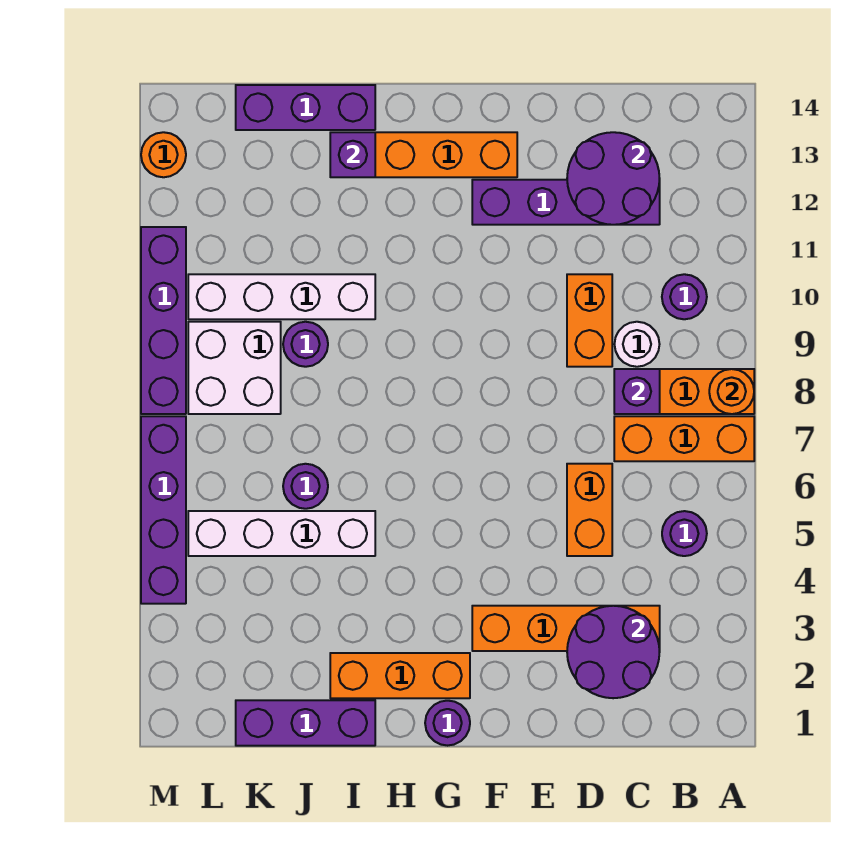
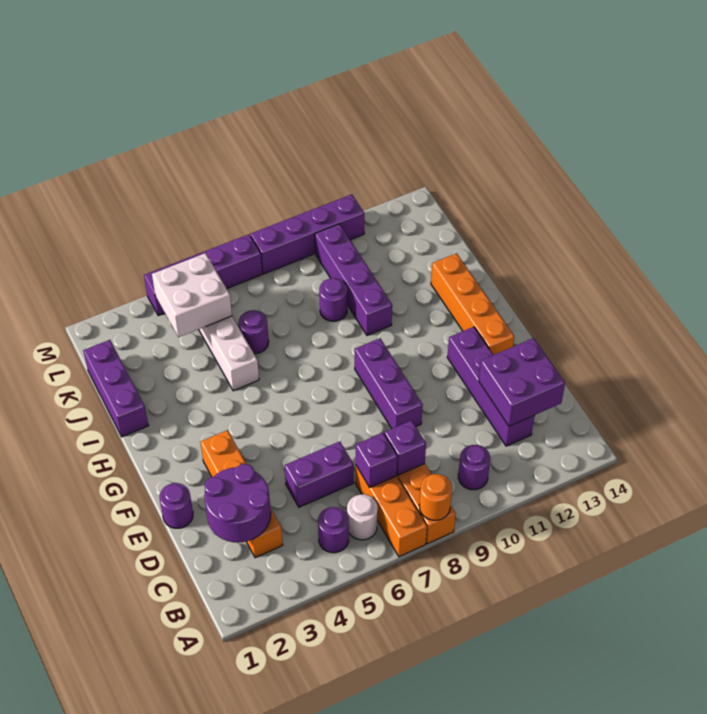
white 1x1 round brick [615,322,660,367] -> white 1x1 round brick moved to [347,494,378,540]
purple 2x2 round brick [567,132,660,225] -> purple 2x2 brick [479,338,565,426]
orange 1x2 brick [567,464,612,556] -> purple 1x2 brick [285,441,354,507]
orange 1x2 brick [567,274,612,367] -> none
purple 1x1 round brick [425,701,470,746] -> purple 1x1 round brick moved to [160,483,193,528]
orange 1x3 brick [330,653,470,698] -> none
white 1x4 brick [188,274,375,319] -> purple 1x4 brick [315,224,392,335]
purple 1x1 brick [330,132,375,177] -> purple 1x1 brick moved to [356,433,397,487]
purple 1x3 brick [236,85,375,130] -> purple 1x3 brick moved to [355,338,423,429]
white 2x2 brick [188,322,281,414] -> white 2x2 brick moved to [152,253,232,337]
orange 1x1 round brick [141,132,186,177] -> none

